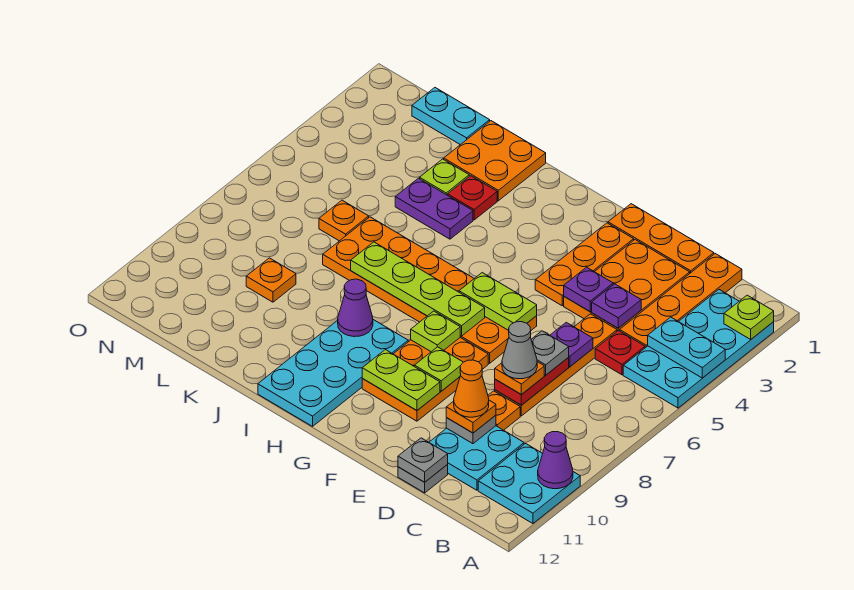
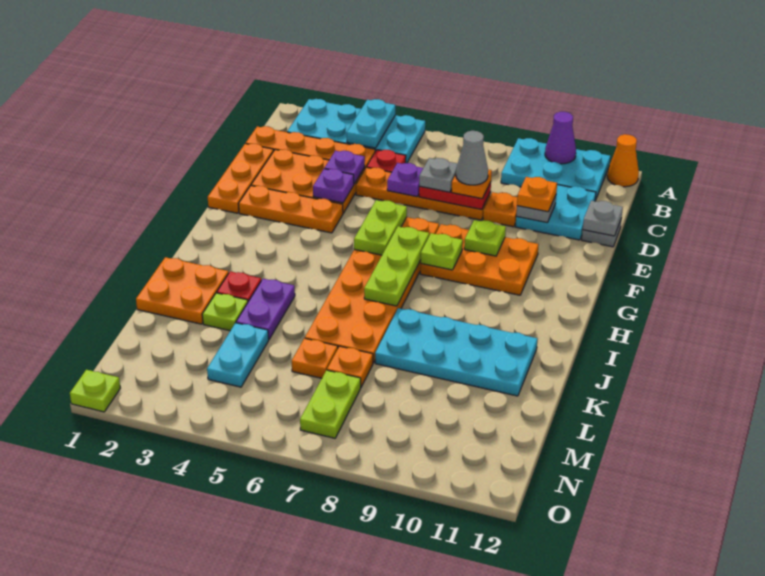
lime 1x1 plate [724,295,774,339] -> lime 1x1 plate moved to [70,370,120,412]
cyan 2x2 plate [478,444,580,523] -> cyan 2x3 plate [501,138,610,201]
orange 1x1 cone [454,360,489,417] -> orange 1x1 cone moved to [607,134,639,187]
lime 1x2 plate [362,350,440,410] -> lime 1x2 plate moved to [300,370,361,438]
lime 1x4 plate [351,242,485,336] -> lime 1x3 plate [364,226,429,306]
cyan 2x4 plate [258,320,408,426] -> cyan 2x4 plate moved to [375,308,537,396]
purple 1x1 cone [338,279,373,337] -> none
cyan 1x2 plate [412,88,490,145] -> cyan 1x2 plate moved to [207,323,269,387]
orange 1x1 plate [246,258,296,302] -> orange 1x1 plate moved to [327,346,373,387]

